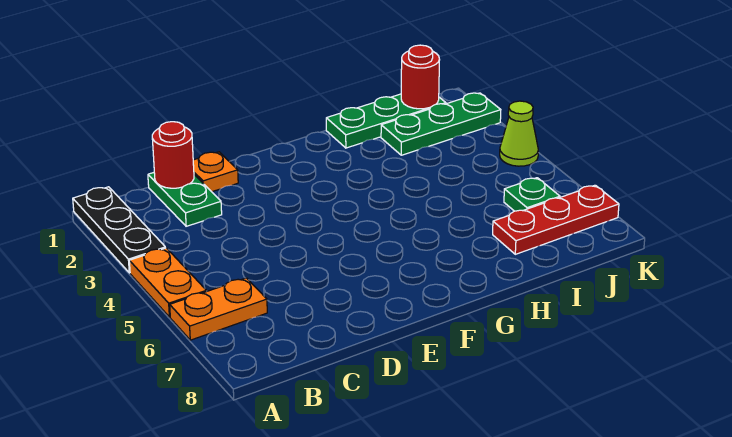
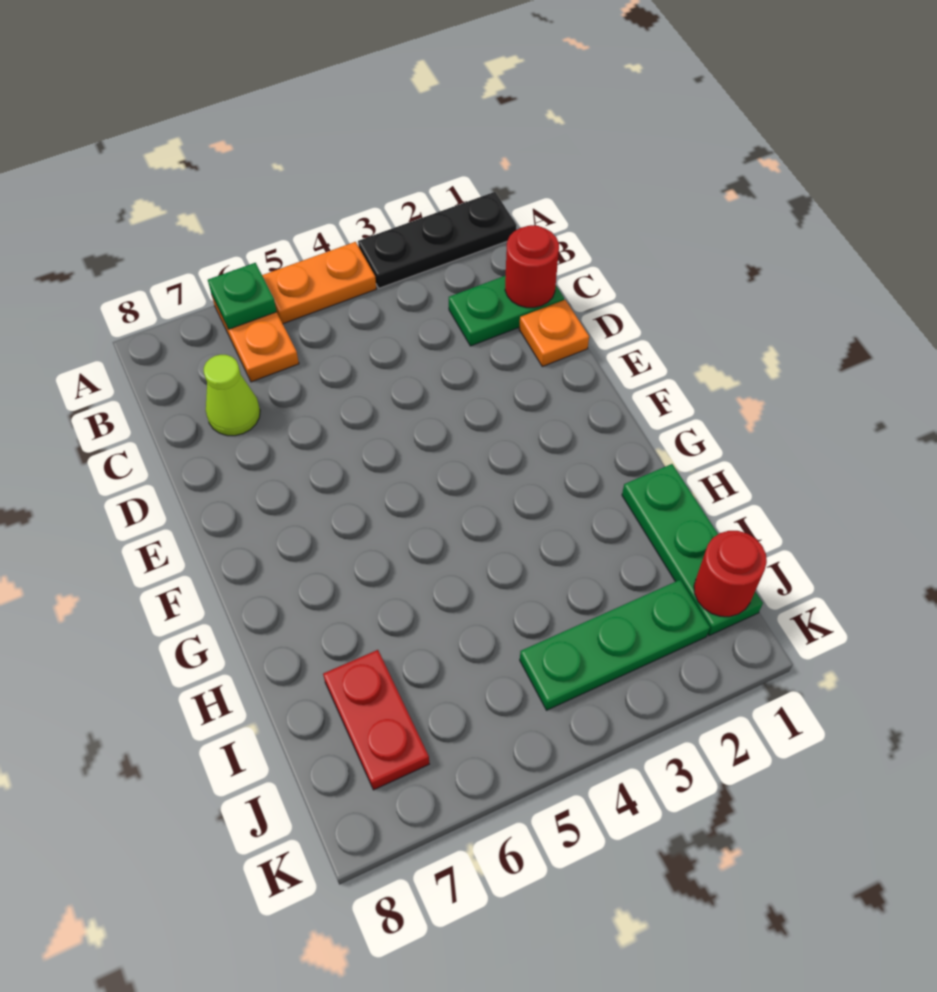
green 1x3 plate [381,93,501,155] -> green 1x3 plate turned to [520,580,710,710]
red 1x3 plate [493,185,619,254] -> red 1x2 plate [323,650,429,790]
green 1x1 plate [504,178,560,211] -> green 1x1 plate moved to [208,263,277,329]
lime 1x1 cone [500,101,538,166] -> lime 1x1 cone moved to [204,355,260,436]

